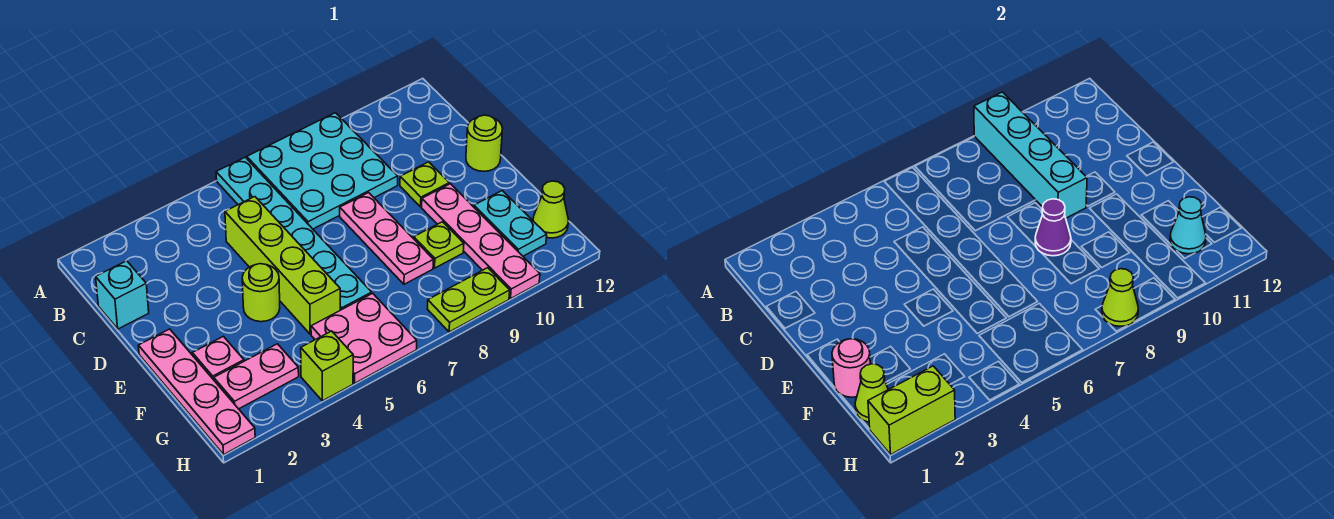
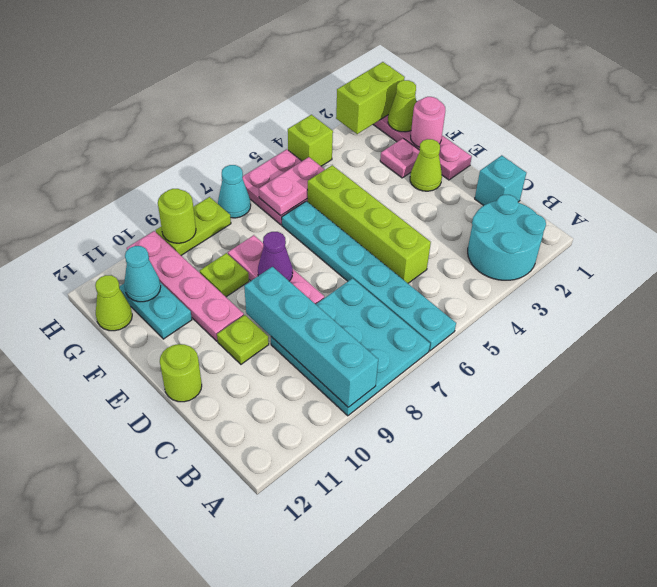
none -> cyan 2x2 round brick [468,195,546,280]
lime 1x1 round brick [242,264,280,322] -> lime 1x1 round brick moved to [158,189,196,243]
pink 1x2 plate [214,344,299,409] -> pink 1x2 plate moved to [259,157,325,216]
none -> cyan 1x1 cone [218,165,251,218]
lime 1x1 cone [1102,269,1138,326] -> lime 1x1 cone moved to [410,139,442,191]

